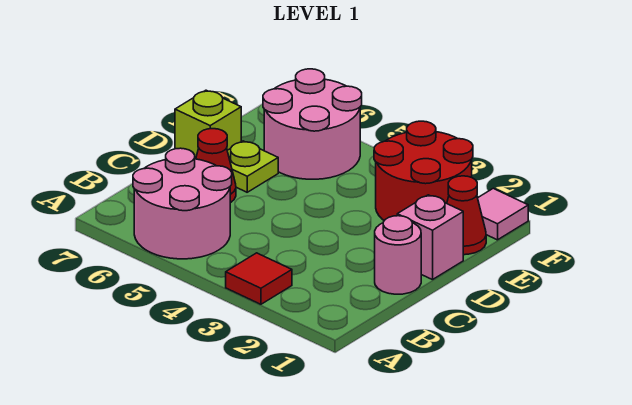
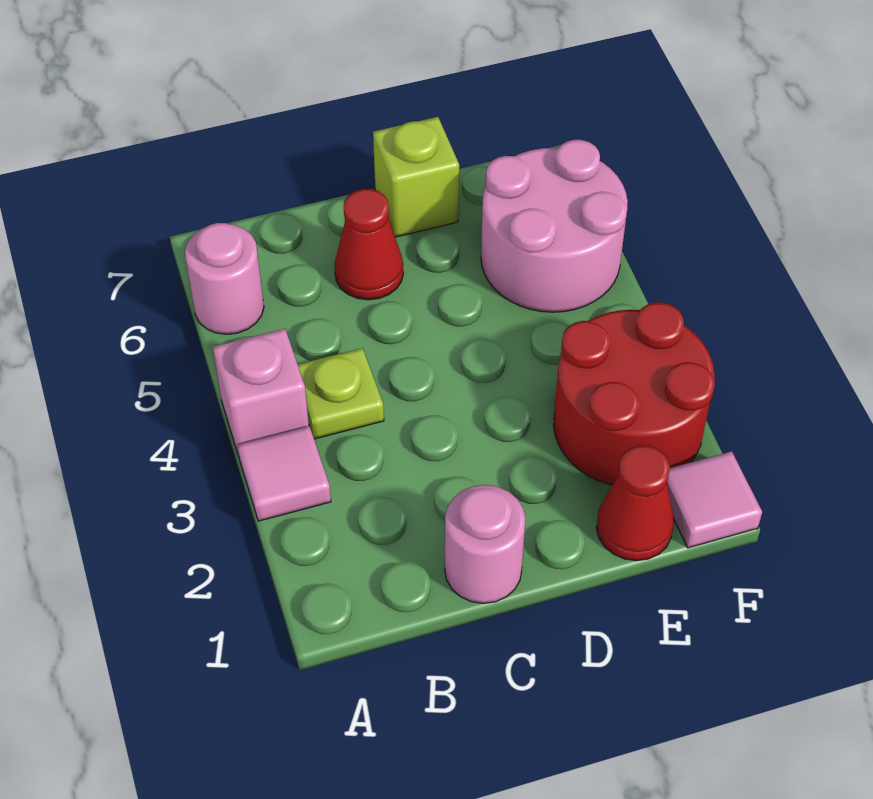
red 1x1 tile [226,253,292,304] -> pink 1x1 tile [237,426,331,521]
pink 2x2 round brick [133,148,232,259] -> pink 1x1 round brick [185,223,264,334]
pink 1x1 brick [397,195,463,280] -> pink 1x1 brick moved to [213,329,309,456]
lime 1x1 plate [227,141,278,192] -> lime 1x1 plate moved to [298,348,384,439]

